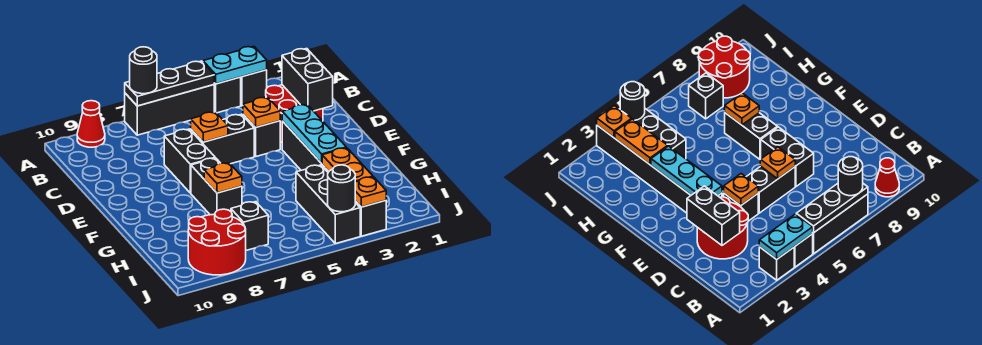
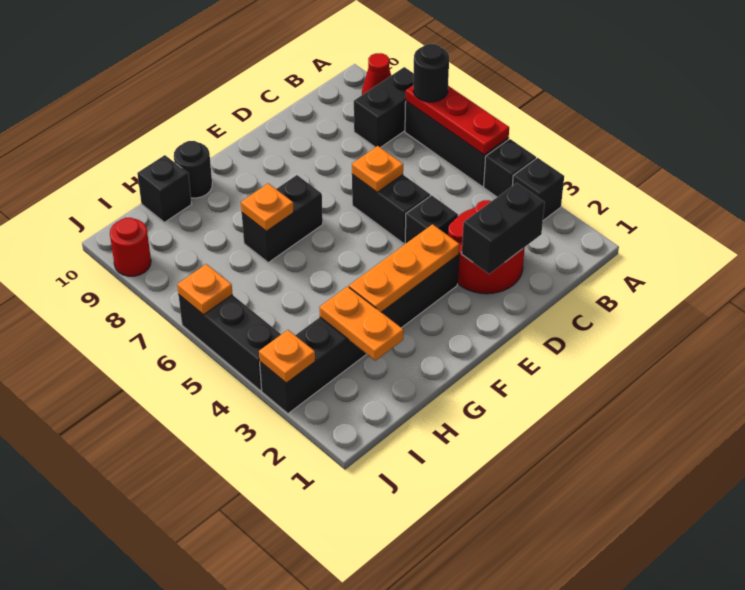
cyan 1x2 plate [203,46,267,84] -> none
black 1x3 plate [125,61,214,106] -> red 1x3 plate [406,86,509,155]
orange 1x1 plate [243,97,280,127] -> orange 1x1 plate moved to [177,264,233,315]
black 1x2 brick [164,129,215,193] -> black 1x2 brick moved to [354,67,414,148]
cyan 1x3 plate [282,105,346,163] -> orange 1x3 plate [349,224,460,312]
orange 1x2 plate [322,148,373,182] -> orange 1x2 plate turned to [319,286,403,361]
black 1x3 brick [296,165,360,244] -> black 1x3 brick turned to [179,295,281,390]
black 1x1 brick [231,202,268,250] -> black 1x1 brick moved to [137,155,191,222]
red 2x2 round brick [188,209,246,275] -> red 1x1 round brick [110,218,151,276]
black 1x1 round brick [328,165,355,212] -> black 1x1 round brick moved to [174,141,212,198]

